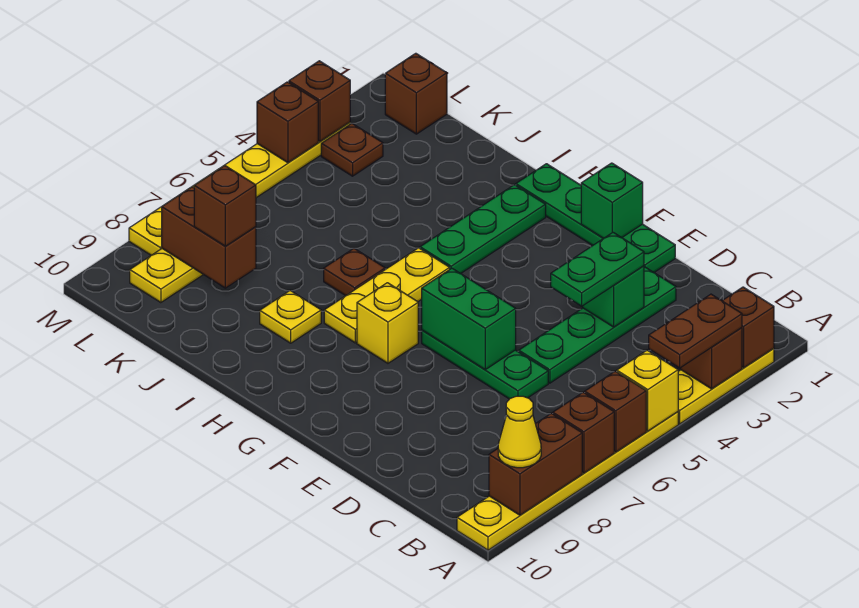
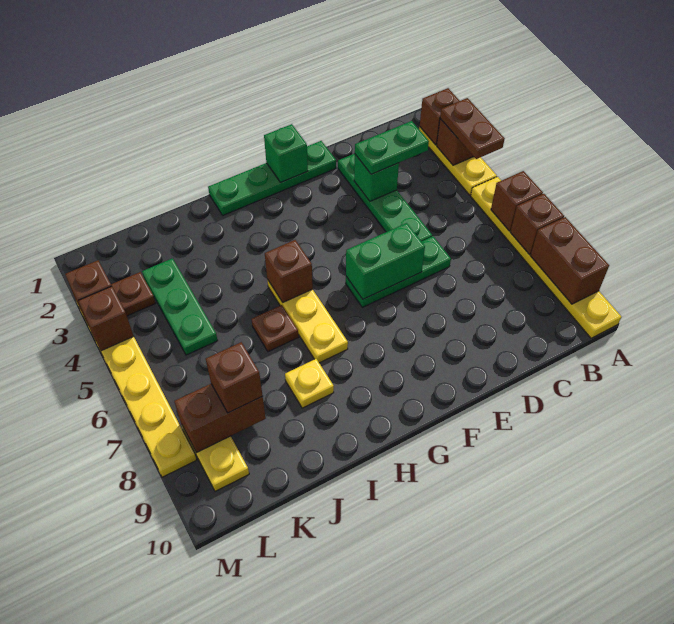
yellow 1x1 brick [617,350,678,431] -> none
yellow 1x1 cone [498,396,541,468] -> none
green 1x2 plate [551,232,644,306] -> green 1x2 plate turned to [355,121,429,174]
yellow 1x1 brick [357,283,418,363] -> none
green 1x3 plate [420,185,546,274] -> green 1x3 plate moved to [142,258,218,355]
brown 1x1 brick [385,53,447,134] -> brown 1x1 brick moved to [265,240,313,302]

